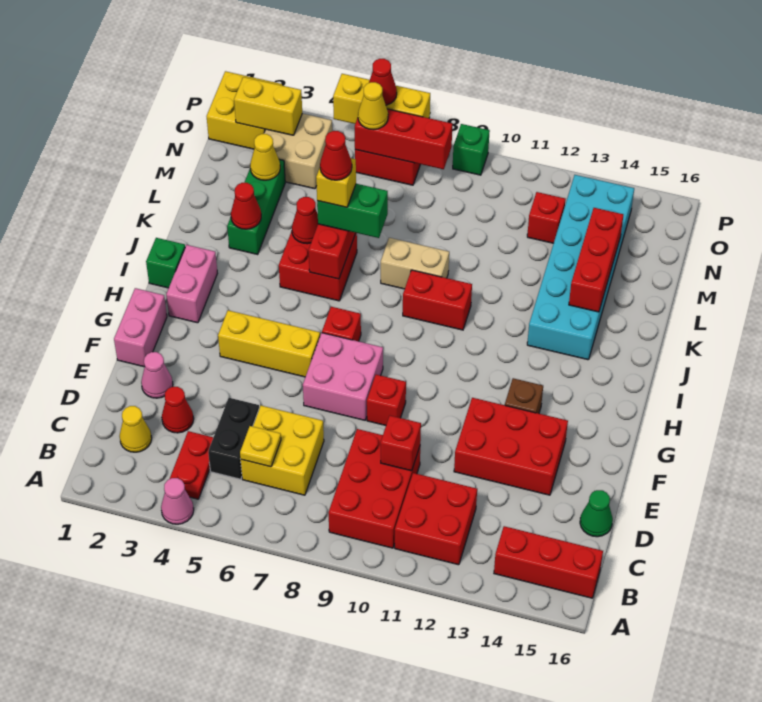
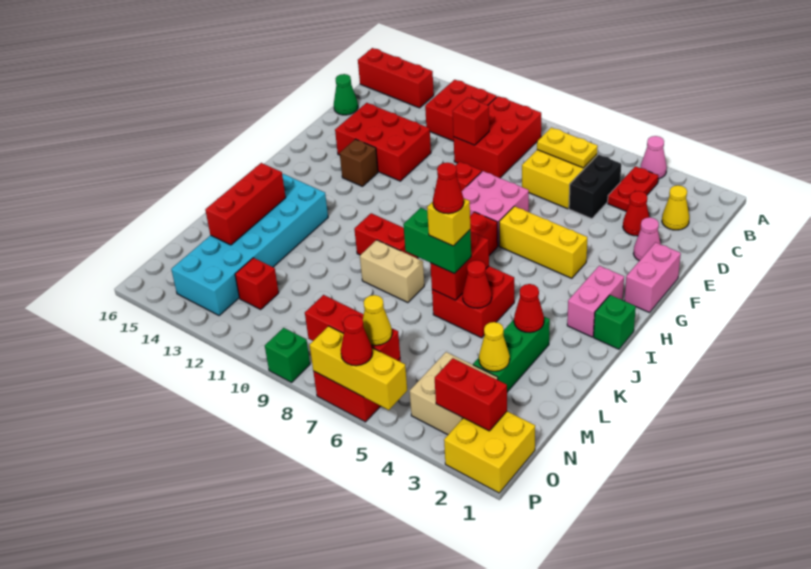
yellow 1x1 plate [240,426,281,467] -> yellow 1x2 plate [537,127,598,168]
yellow 1x2 brick [234,77,302,135] -> red 1x2 brick [435,358,507,431]

